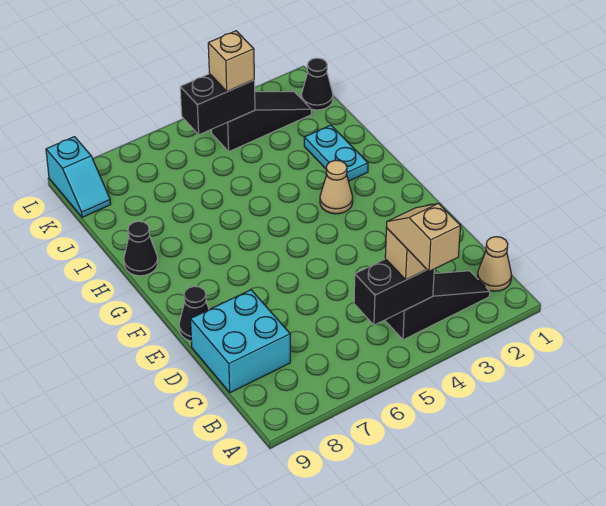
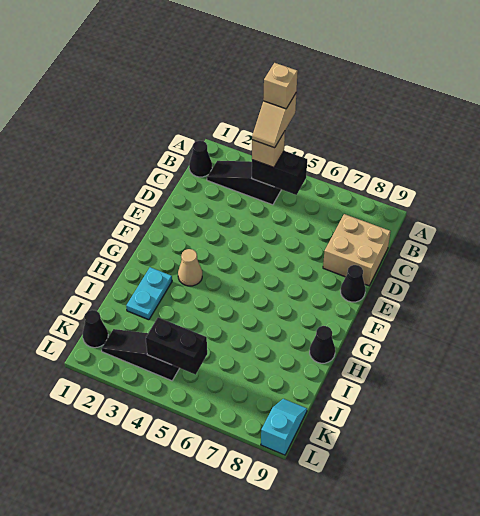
tan 1x1 cone [477,237,512,291] -> black 1x1 cone [189,141,212,177]
cyan 2x2 brick [190,290,290,393] -> tan 2x2 brick [323,214,391,286]
tan 1x1 brick [208,31,254,92] -> tan 1x1 brick moved to [263,63,298,109]

